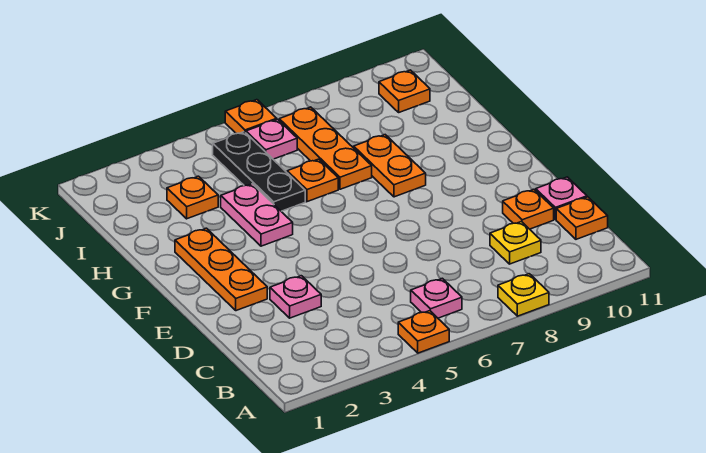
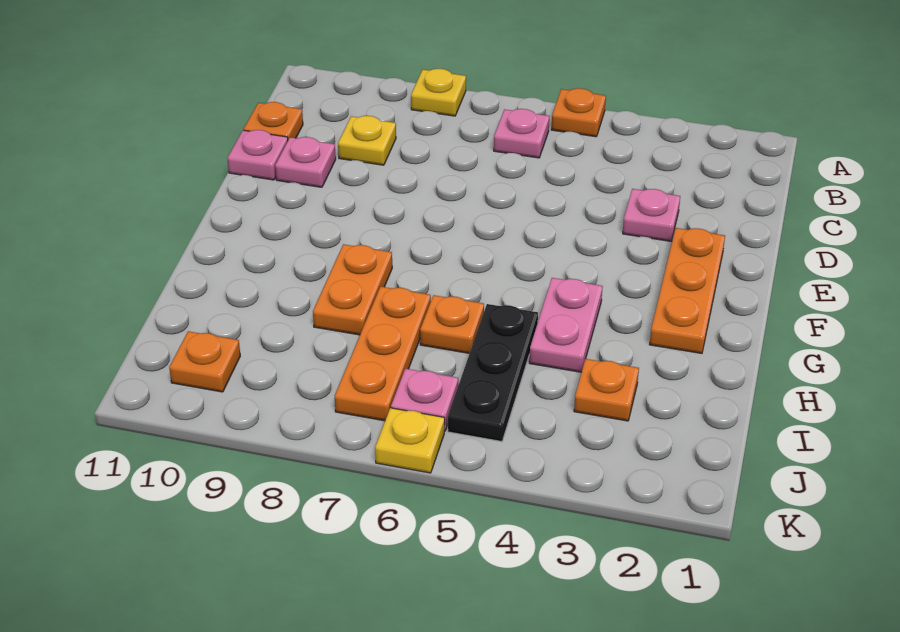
orange 1x1 plate [503,189,554,229] -> pink 1x1 plate [275,137,336,187]
orange 1x1 plate [225,100,277,134] -> yellow 1x1 plate [375,408,445,473]

